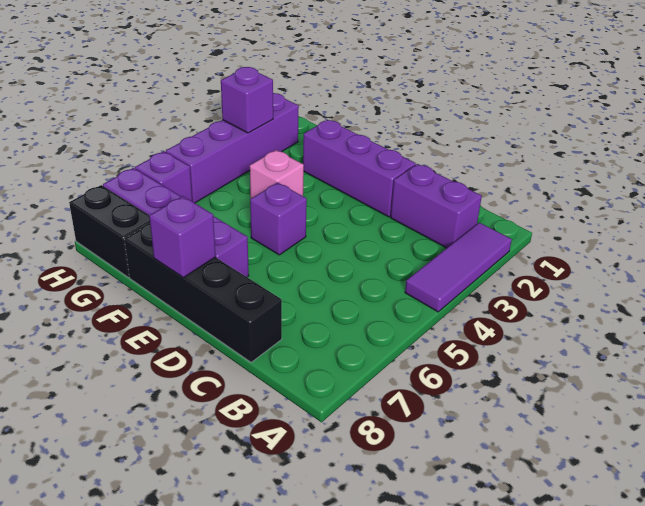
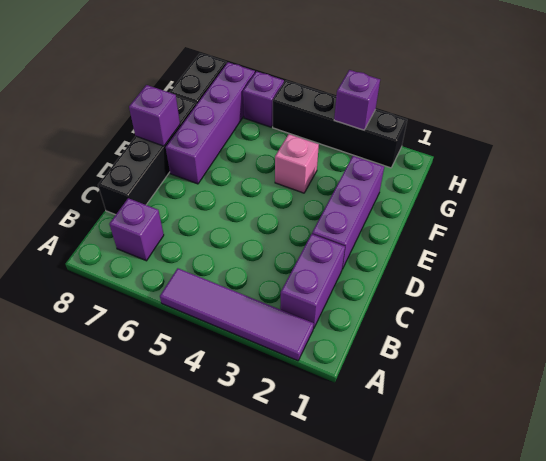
purple 1x3 tile [405,222,512,312] -> purple 1x4 tile [160,268,314,361]
purple 1x1 brick [250,182,307,255] -> purple 1x1 brick moved to [109,198,164,261]
purple 1x4 brick [166,93,299,203] -> black 1x4 brick [273,81,407,168]

